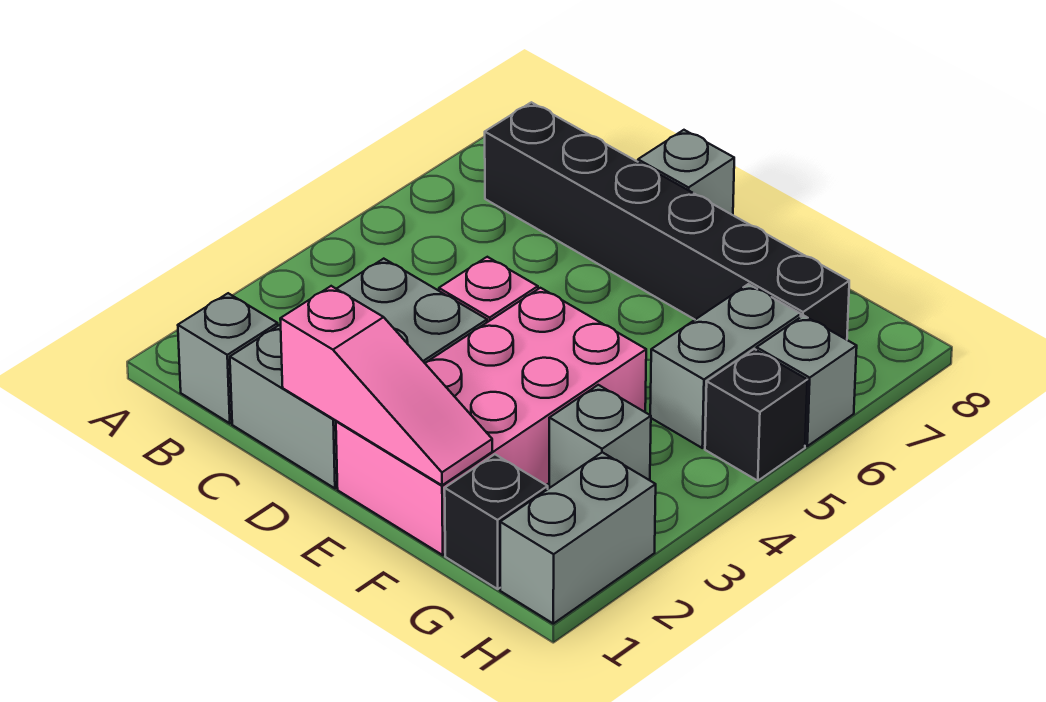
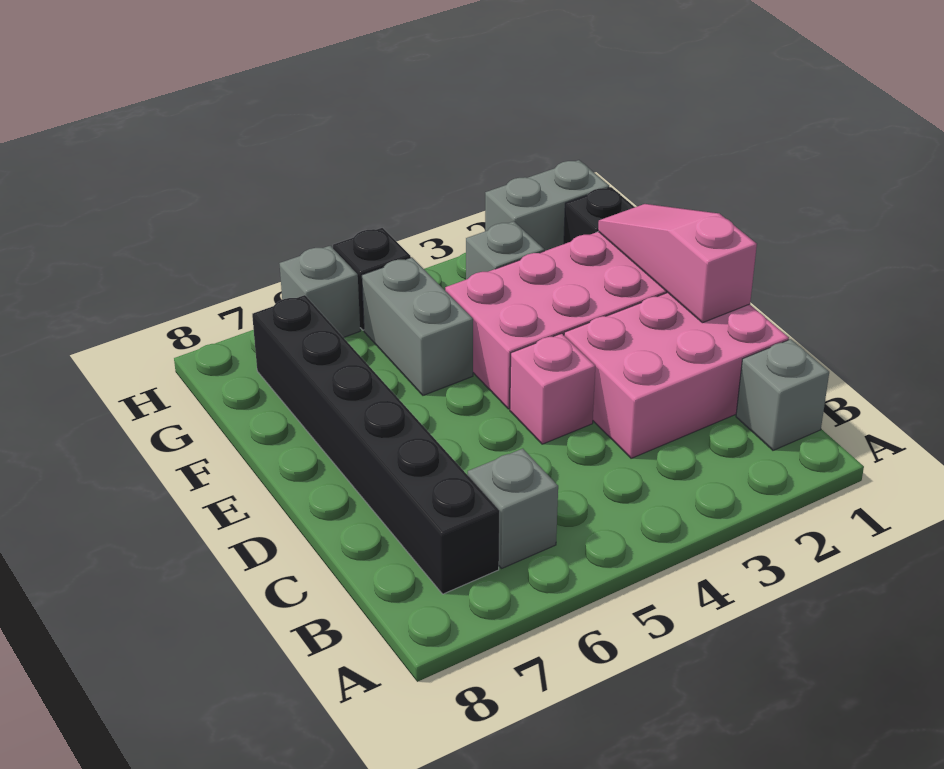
grey 2x3 brick [230,259,487,488] -> pink 2x3 brick [564,293,789,458]
grey 1x1 brick [638,130,734,215] -> grey 1x1 brick moved to [468,449,558,568]
grey 1x2 brick [650,284,801,448] -> grey 1x2 brick turned to [362,257,473,395]

